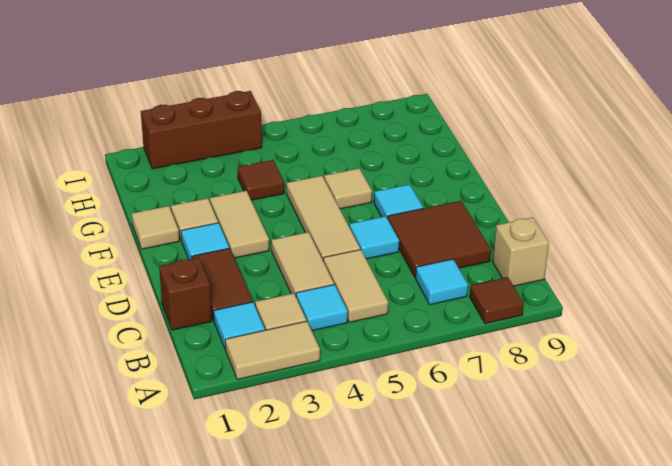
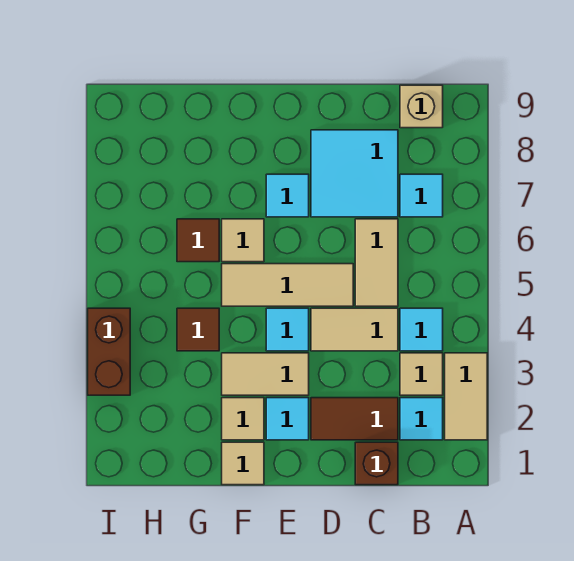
brown 1x1 tile [470,277,524,324] -> brown 1x1 tile moved to [177,219,219,262]
tan 1x2 tile [323,250,388,322] -> tan 1x2 tile turned to [355,219,398,306]
brown 2x2 tile [388,201,491,278] -> cyan 2x2 tile [311,130,398,217]
cyan 1x1 tile [349,216,399,259] -> cyan 1x1 tile moved to [266,308,309,351]
brown 1x3 brick [141,91,262,169] -> brown 1x2 brick [88,308,130,395]

